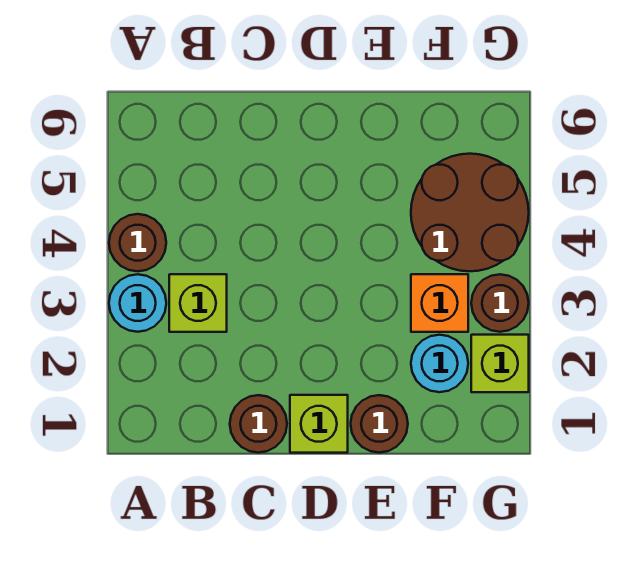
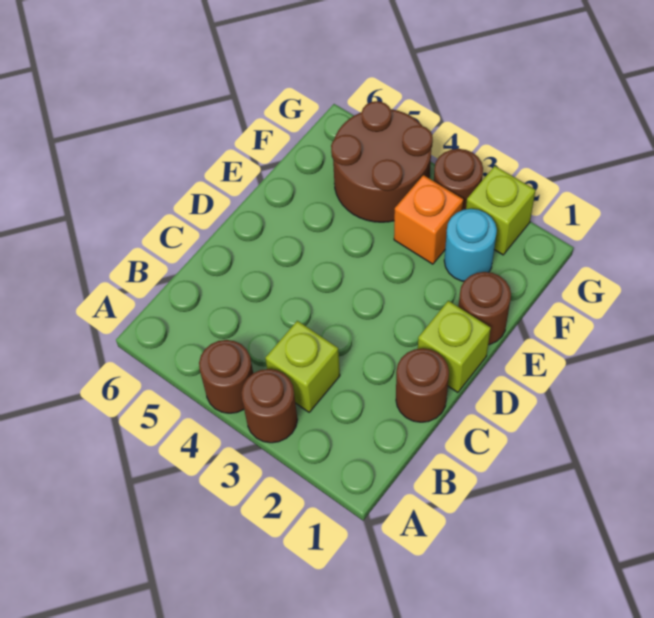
cyan 1x1 round brick [109,274,166,332] -> brown 1x1 round brick [241,369,297,443]

